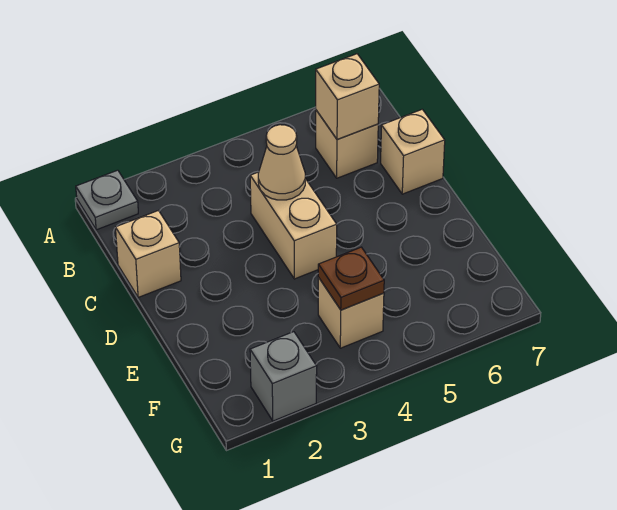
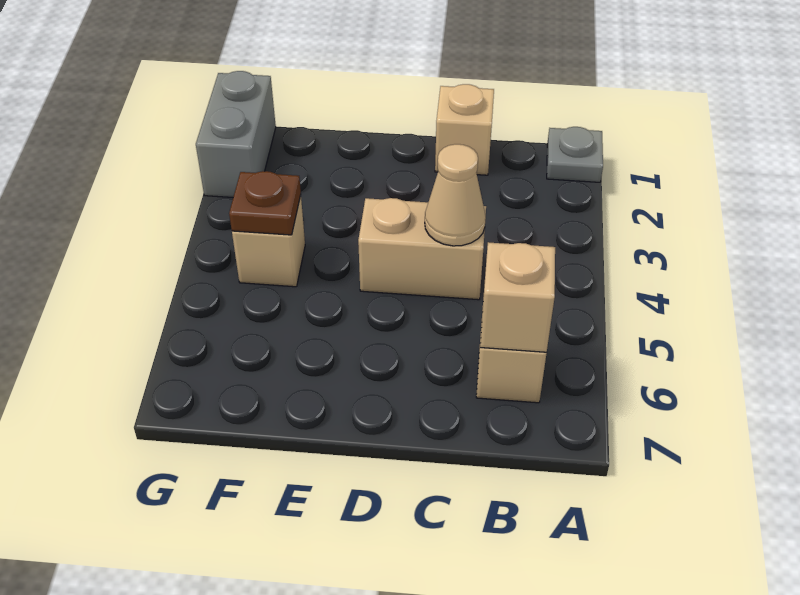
tan 1x1 brick [381,109,445,194] -> none
grey 1x1 brick [250,332,317,421] -> grey 1x2 brick [196,71,276,197]

